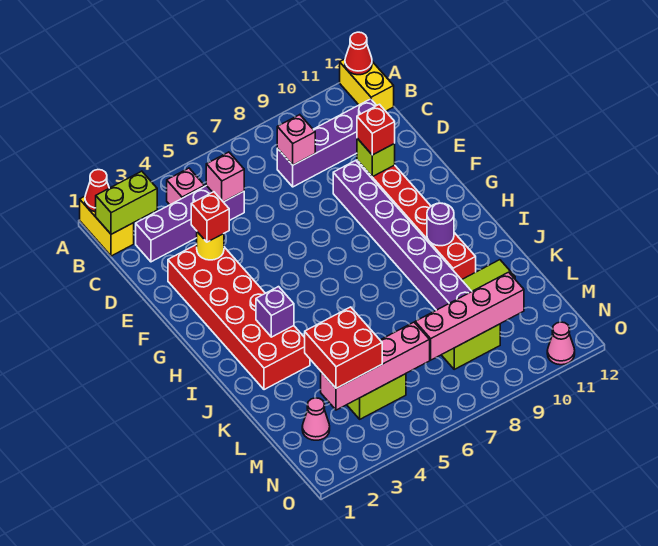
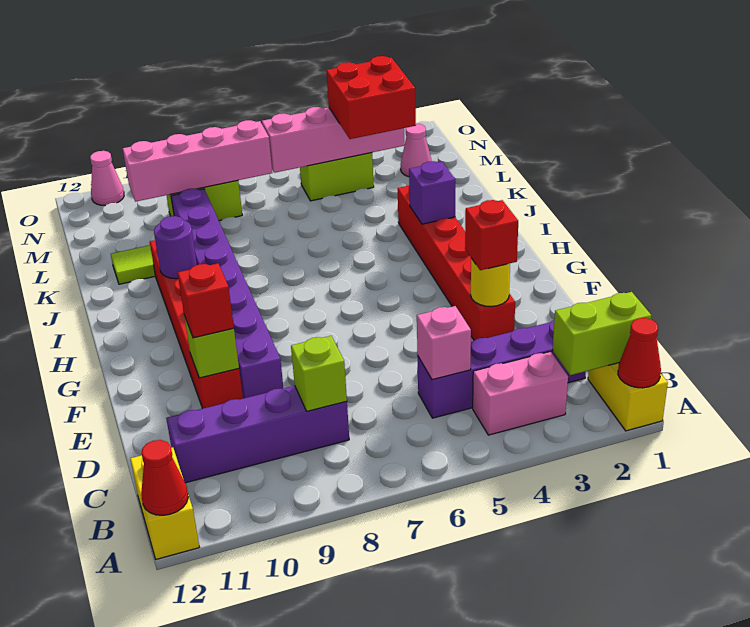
pink 1x1 brick [167,168,205,205] -> pink 1x2 brick [473,352,568,435]
pink 1x1 brick [277,115,315,165] -> lime 1x1 brick [291,336,347,411]
red 2x6 brick [168,244,310,390] -> red 1x6 brick [398,186,515,340]

